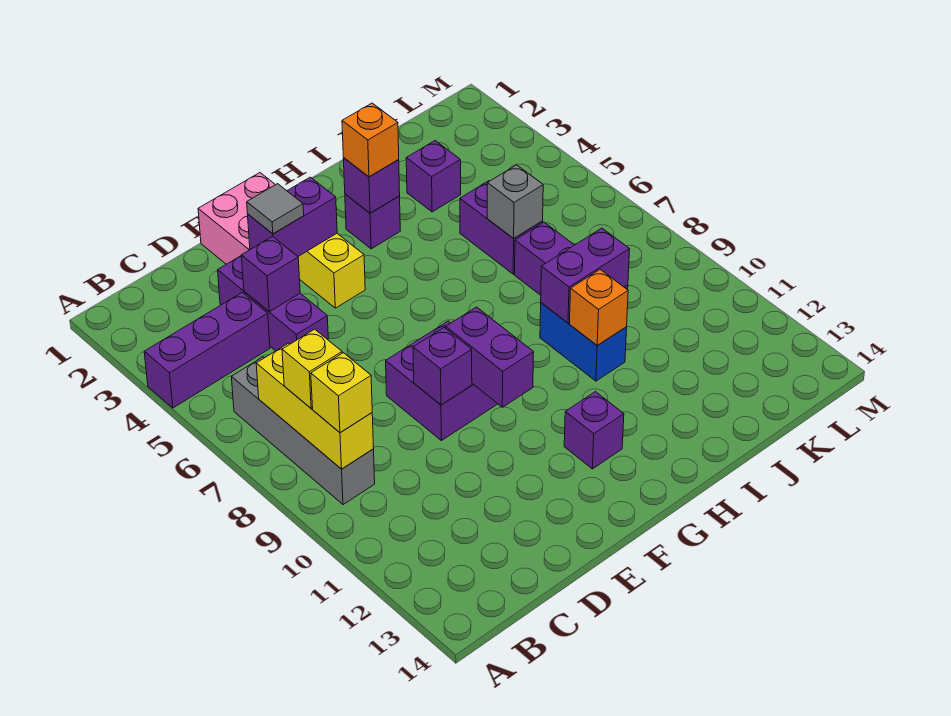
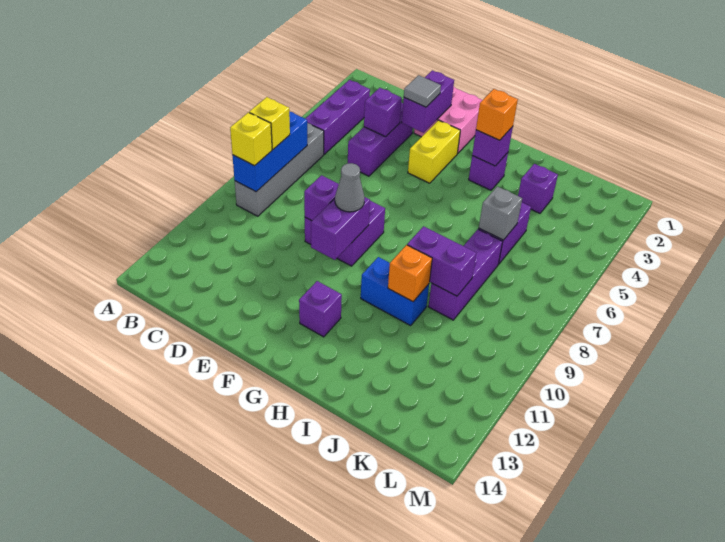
purple 1x3 brick [144,292,270,408] -> purple 1x3 brick turned to [305,80,370,154]
yellow 1x3 brick [256,343,374,469] -> blue 1x3 brick [232,111,307,192]
purple 1x2 brick [248,177,337,256] -> purple 1x2 brick turned to [402,70,454,133]
none -> grey 1x1 cone [335,163,365,212]
blue 1x2 brick [540,303,627,381] -> blue 1x2 brick turned to [361,257,429,326]

